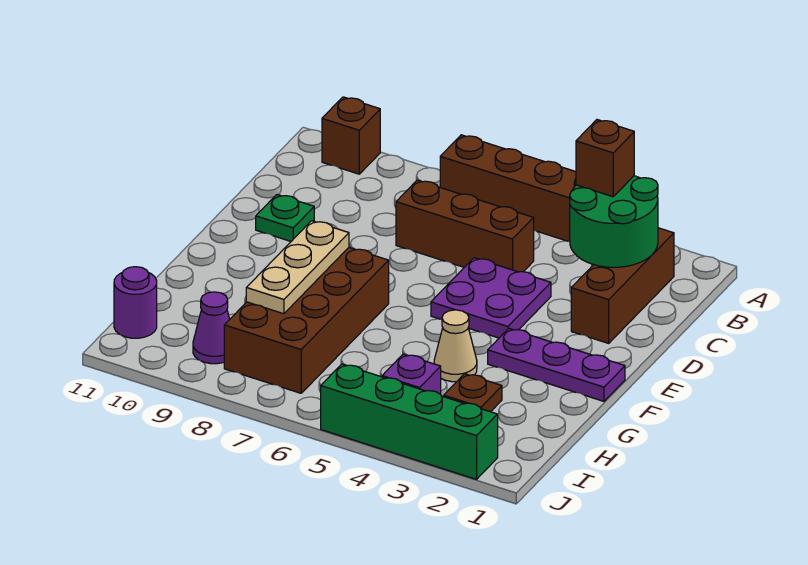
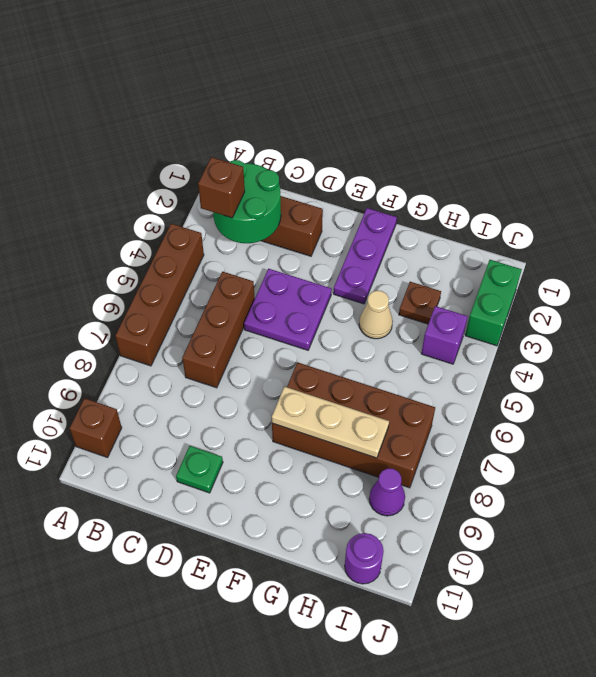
green 1x4 brick [321,364,498,479] -> green 1x2 brick [465,260,522,346]

